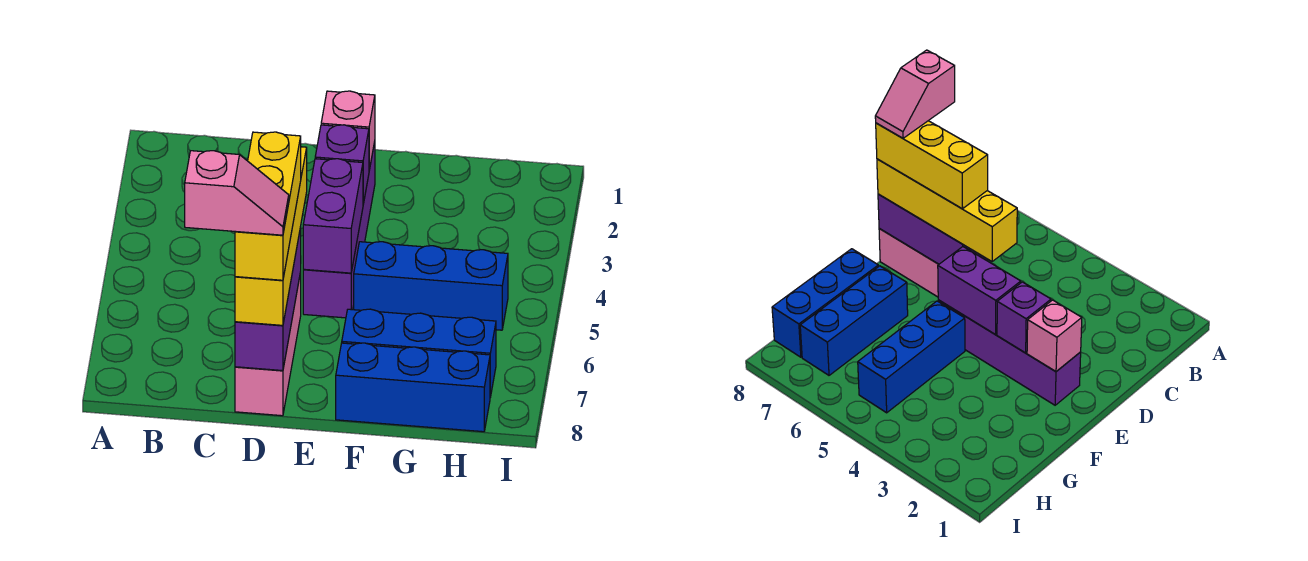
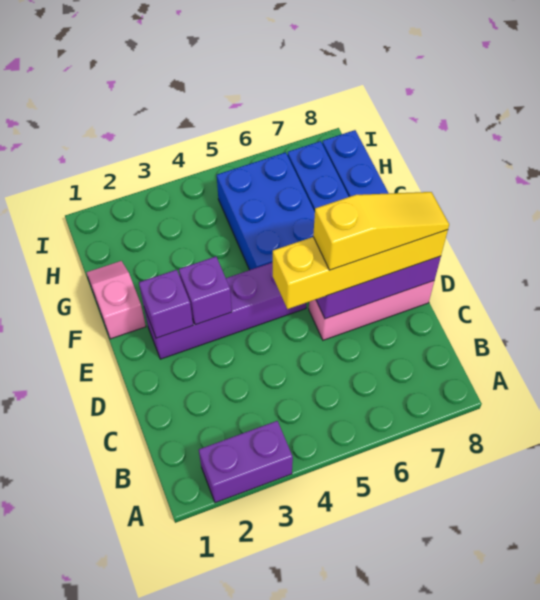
pink 1x2 slope [185,151,289,235] -> pink 1x2 slope moved to [87,261,146,339]
yellow 1x3 brick [235,132,301,280] -> yellow 1x3 slope [313,192,449,270]
pink 1x1 brick [321,91,375,170] -> purple 1x1 brick [139,270,193,338]
purple 1x2 brick [303,159,363,273] -> purple 1x2 brick moved to [199,421,293,503]
blue 1x3 brick [354,242,508,330] -> blue 2x3 brick [217,152,315,270]

